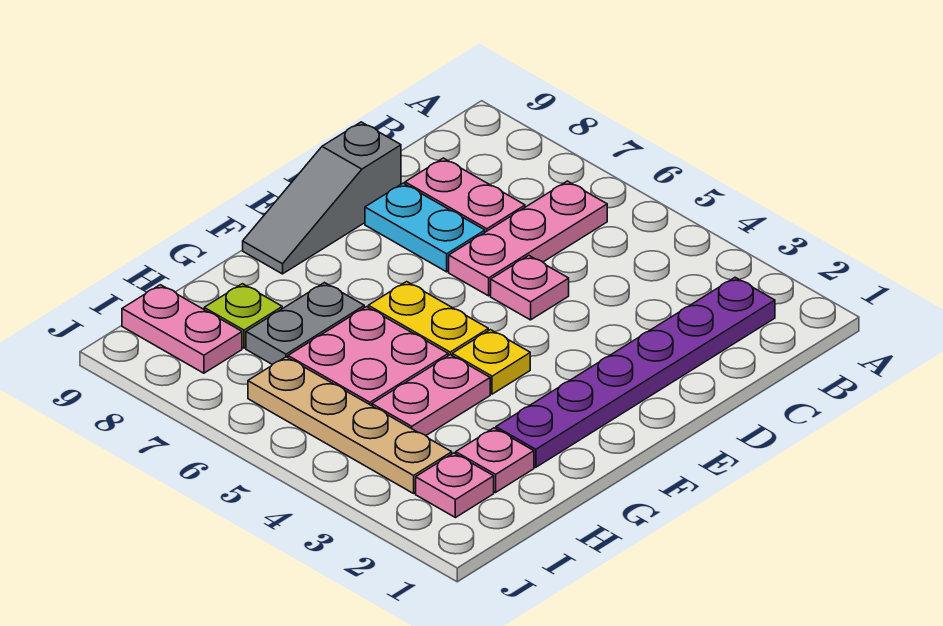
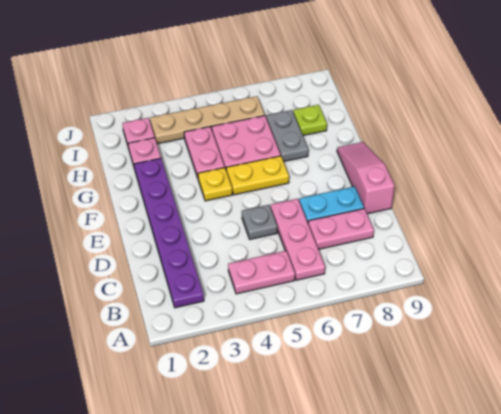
pink 1x1 plate [491,256,569,320] -> grey 1x1 plate [242,205,277,239]
grey 1x3 slope [243,122,401,274] -> pink 1x3 slope [337,142,395,214]
pink 1x2 plate [122,285,242,373] -> pink 1x2 plate moved to [228,251,295,294]

